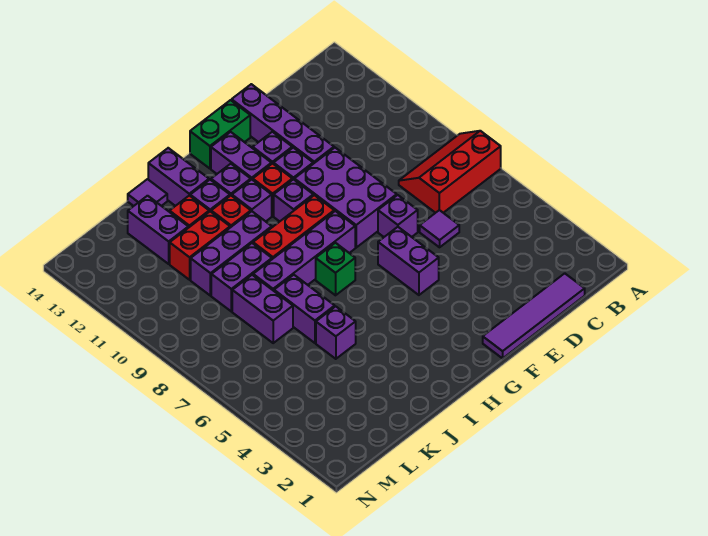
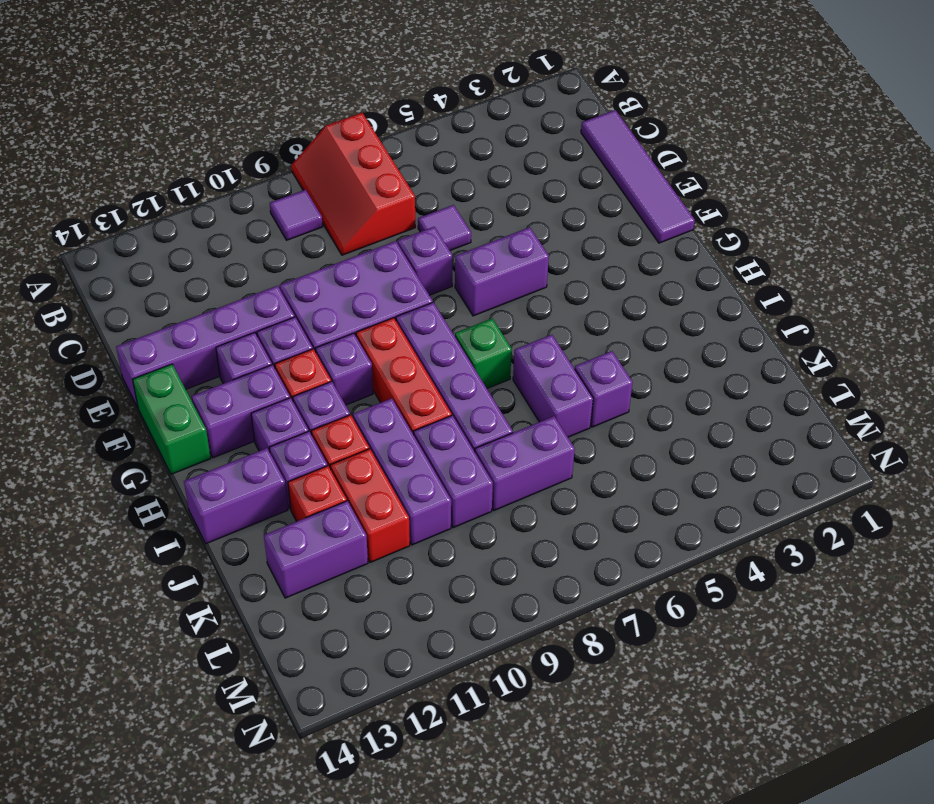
purple 1x2 brick [274,275,335,343] -> purple 1x2 brick turned to [513,335,593,437]
purple 1x1 tile [128,179,167,206] -> purple 1x1 tile moved to [270,190,323,240]

